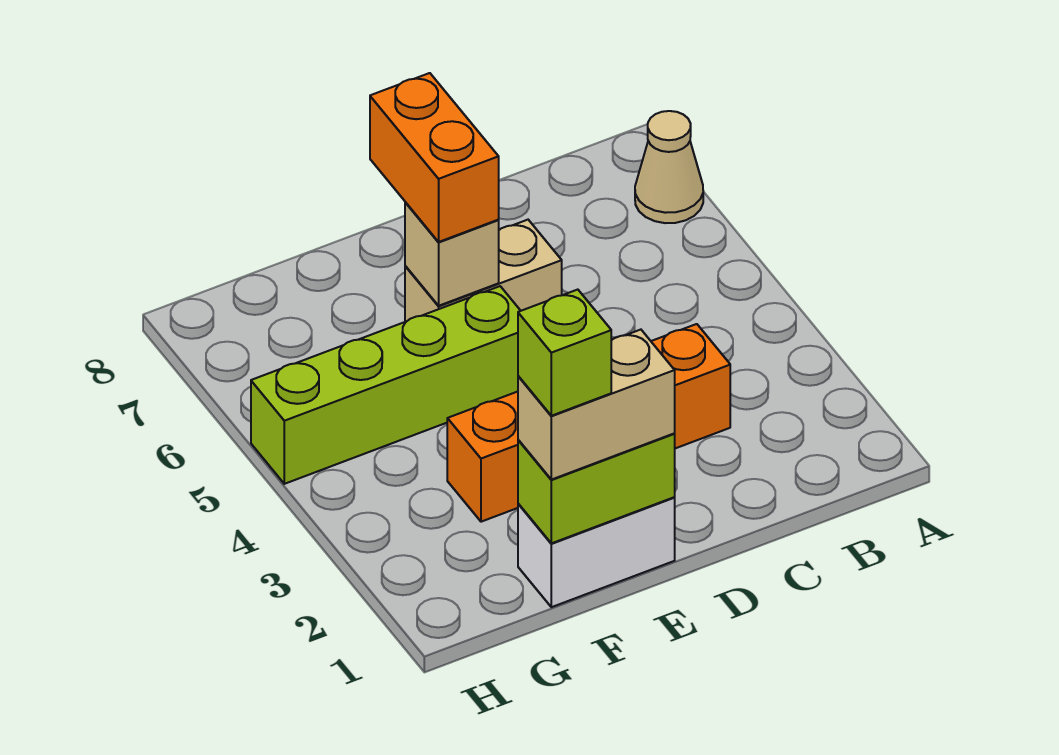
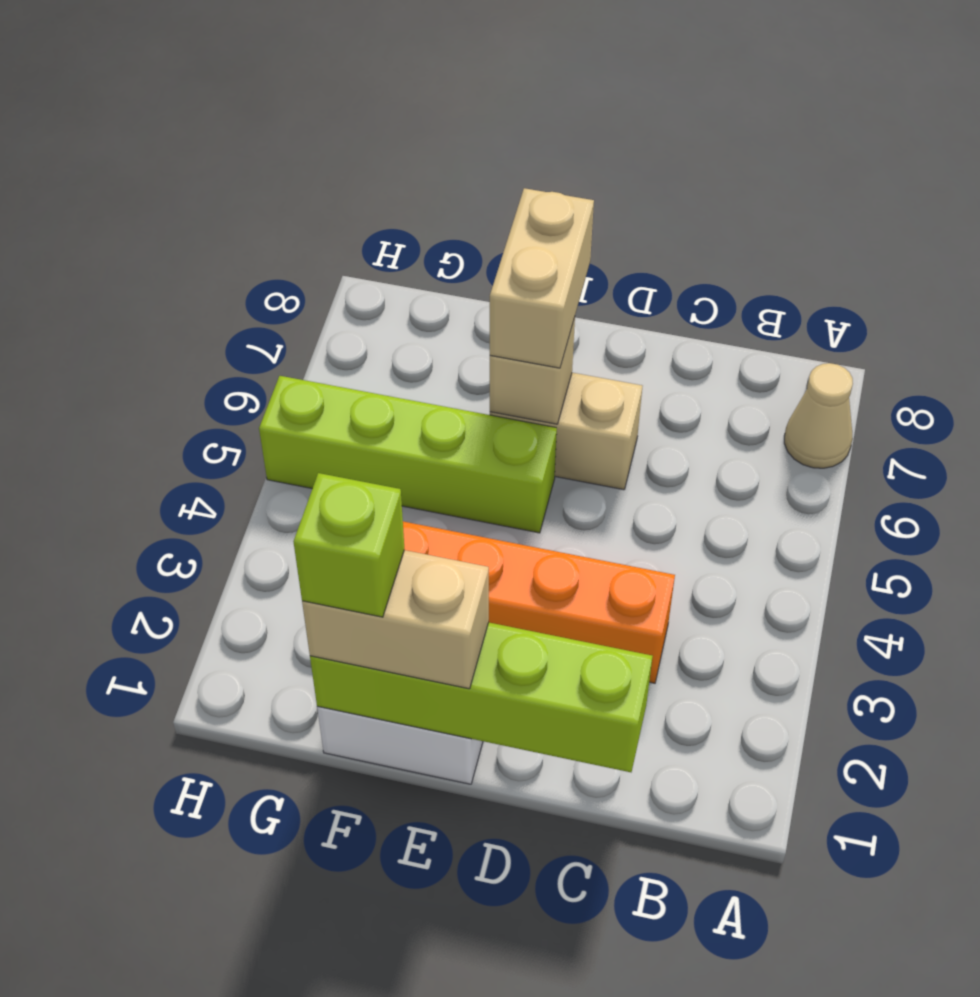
lime 1x2 brick [518,434,675,543] -> lime 1x4 brick [310,622,653,772]
orange 1x2 brick [370,73,499,242] -> tan 1x2 brick [490,188,594,368]

